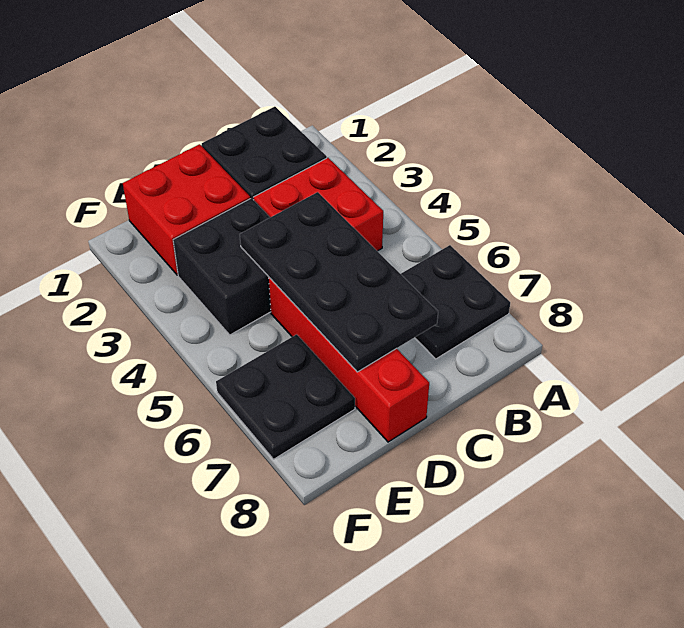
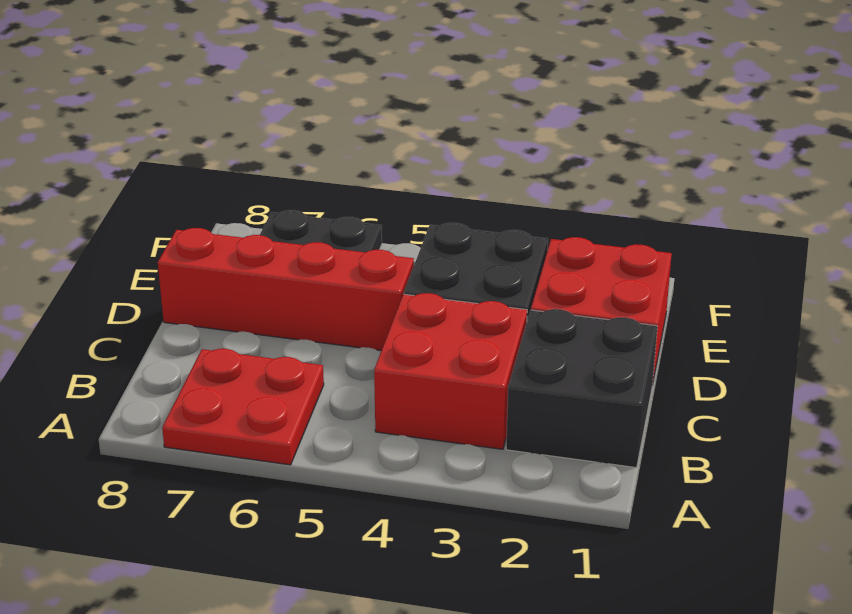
black 2x2 plate [401,245,510,359] -> red 2x2 plate [162,349,324,465]
black 2x4 plate [240,192,438,372] -> none

